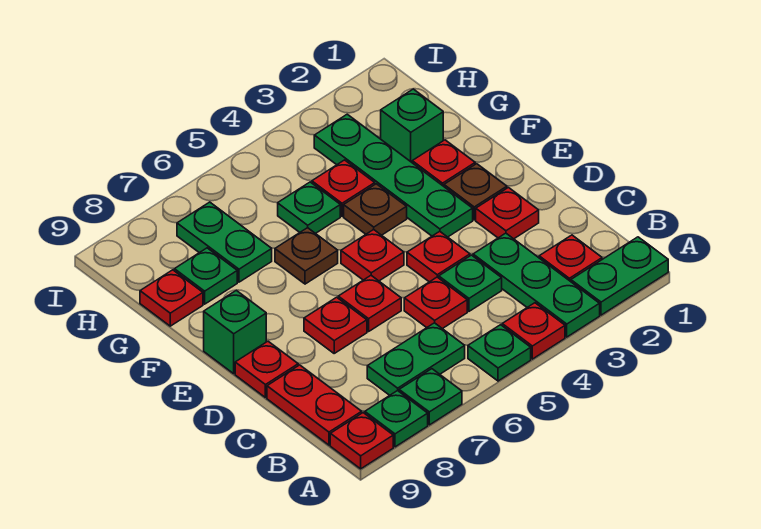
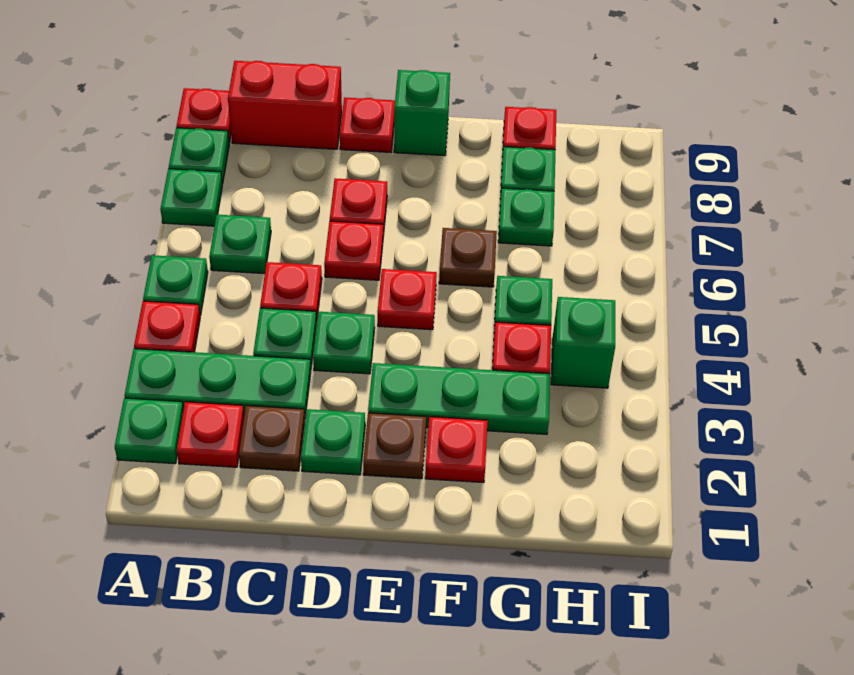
green 1x2 plate [571,237,668,315] -> green 1x1 plate [115,398,183,464]
green 1x2 plate [367,323,465,395] -> green 1x1 plate [209,215,271,274]
red 1x2 plate [267,365,362,445] -> red 1x2 brick [228,61,342,149]
red 1x1 plate [476,188,539,239] -> green 1x1 plate [301,409,365,475]
red 1x1 plate [407,231,470,282] -> green 1x1 plate [313,312,375,374]
green 1x4 plate [314,114,473,237] -> green 1x3 plate [368,363,550,434]
brown 1x1 plate [344,184,407,235] -> brown 1x1 plate moved to [239,406,305,471]
green 1x1 brick [381,89,443,162] -> green 1x1 brick moved to [551,297,615,388]
green 1x2 plate [177,202,272,282] -> green 1x1 plate [498,188,555,246]

